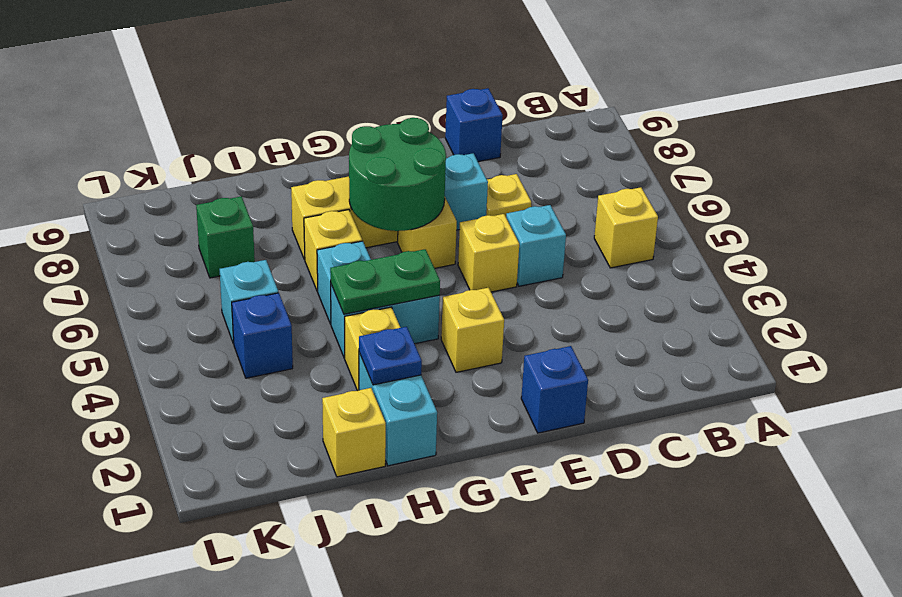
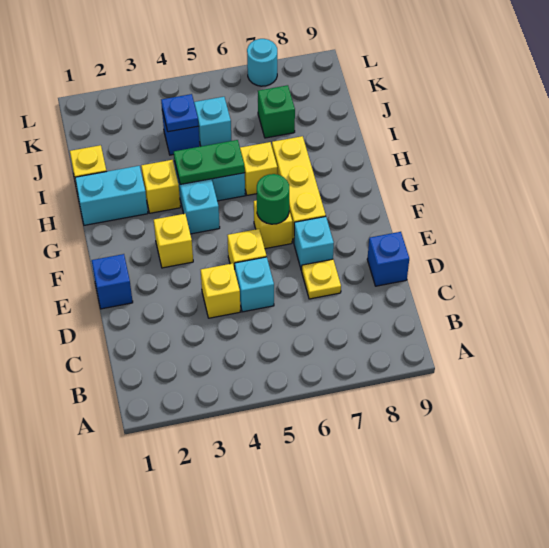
yellow 1x1 brick [594,187,658,268] -> yellow 1x1 brick moved to [201,263,240,318]
green 2x2 round brick [349,118,446,231] -> green 1x1 round brick [257,174,289,224]
green 1x2 plate [330,249,440,314] -> green 1x2 plate turned to [174,140,245,184]
blue 1x1 plate [359,327,422,385] -> blue 1x1 plate moved to [161,94,198,132]
none -> cyan 1x1 round brick [247,39,277,86]

